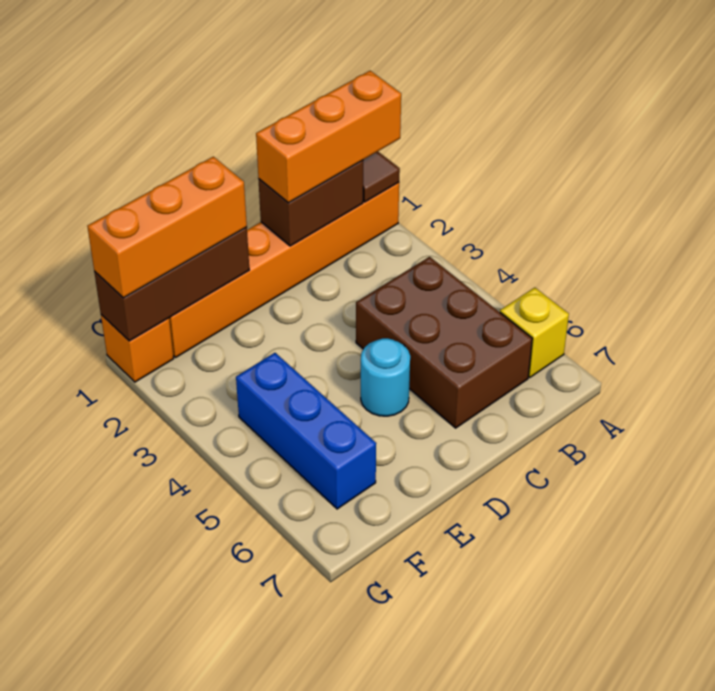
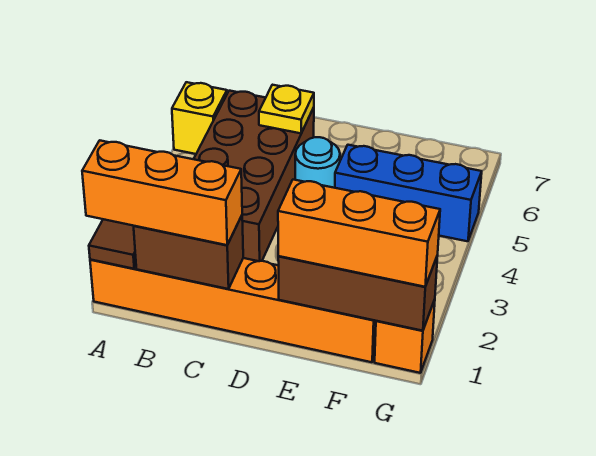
brown 2x3 brick [356,257,532,428] -> brown 2x4 brick [194,91,314,261]
none -> yellow 1x1 plate [259,85,314,133]
blue 1x3 brick [236,353,376,509] -> blue 1x3 brick turned to [335,145,482,241]

